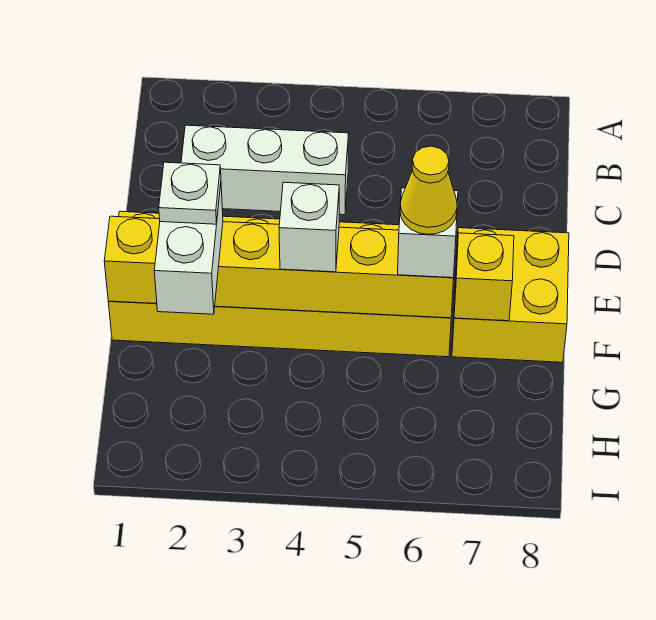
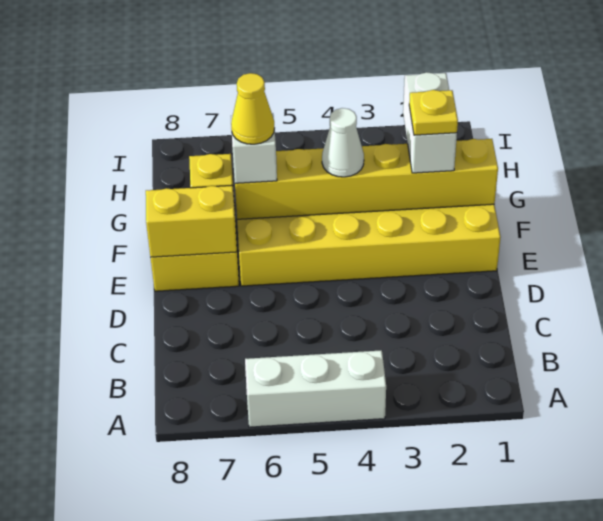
white 1x3 brick [181,125,349,215] -> white 1x3 brick moved to [245,350,386,427]
none -> yellow 1x2 brick [146,185,237,257]
white 1x1 plate [159,162,221,224] -> yellow 1x1 plate [409,90,458,135]
white 1x1 brick [279,182,339,272] -> white 1x1 cone [322,108,364,177]

